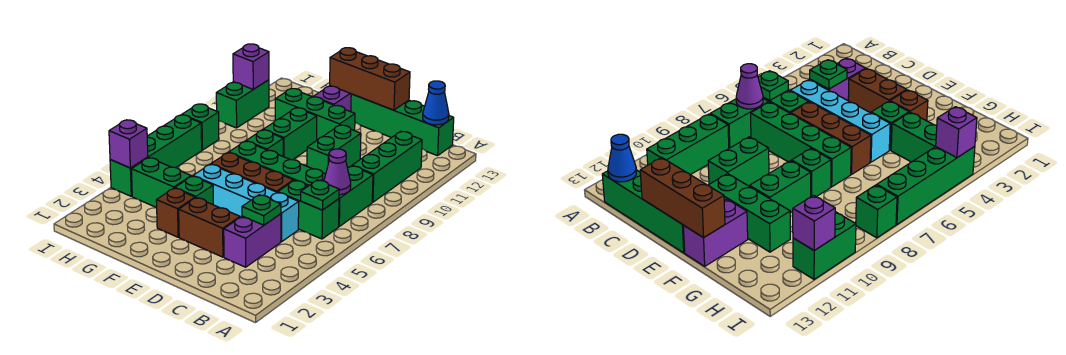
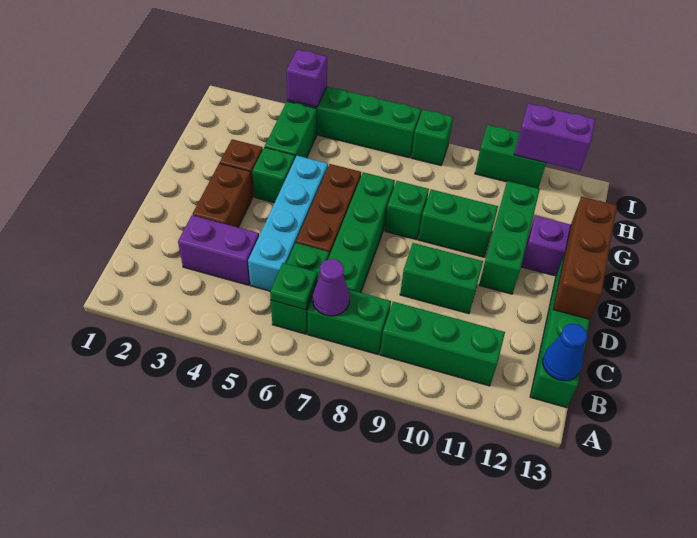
green 1x1 plate [242,195,281,225] -> none
purple 1x1 brick [233,44,269,89] -> purple 1x2 brick [514,104,595,171]

